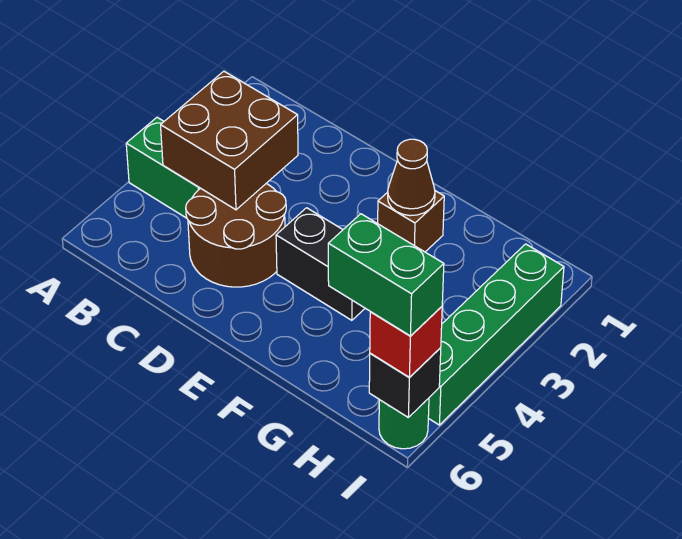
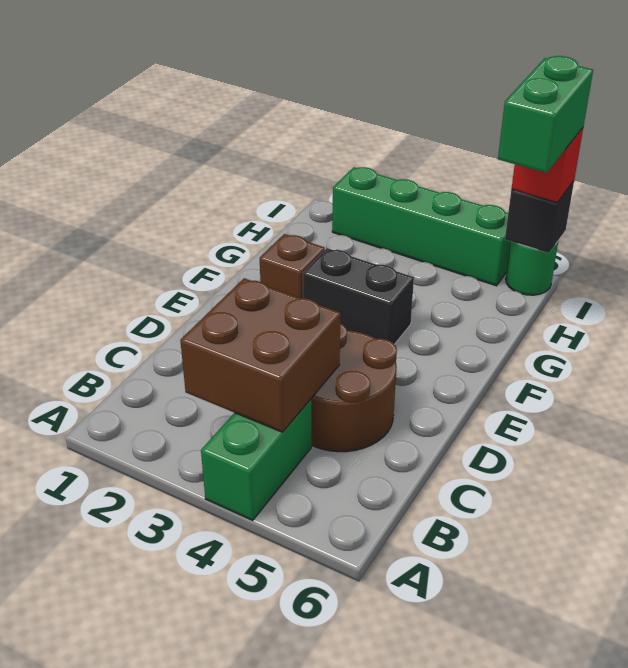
black 1x2 brick [276,208,365,320] -> black 1x2 brick turned to [303,248,414,344]
brown 1x1 cone [388,139,435,216] -> none

